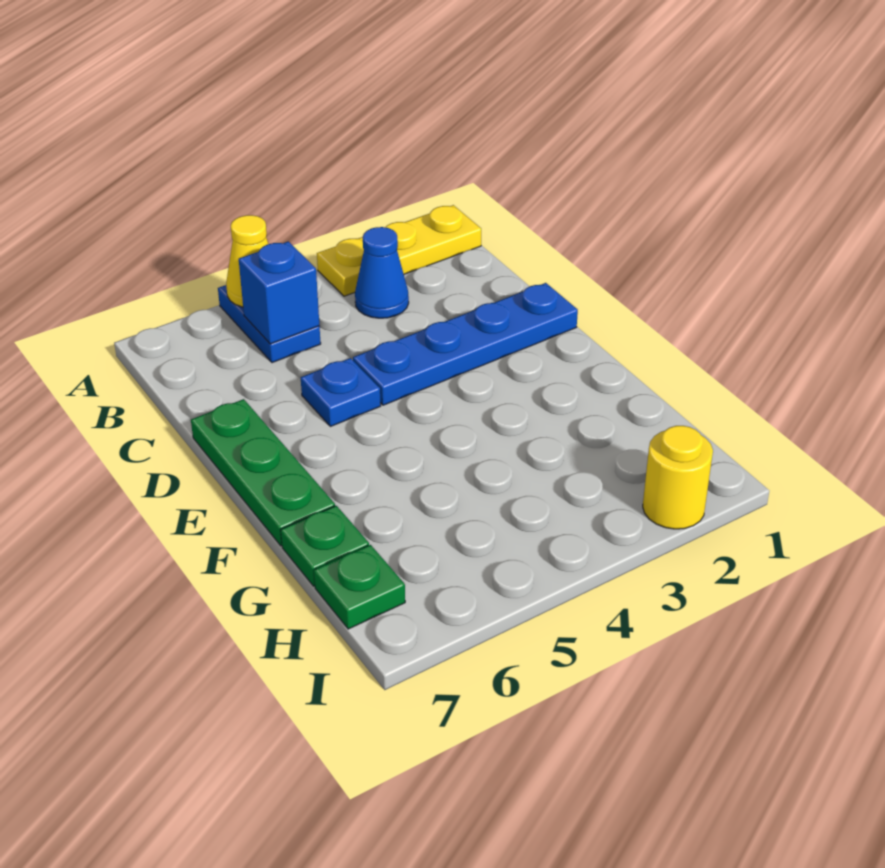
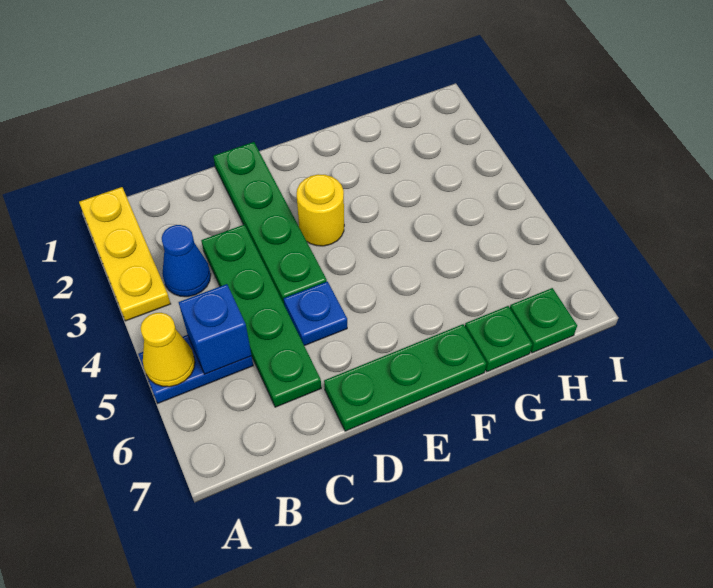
none -> green 1x4 plate [201,225,321,407]
blue 1x4 plate [353,283,578,405] -> green 1x4 plate [213,142,327,304]
yellow 1x1 round brick [643,426,713,529] -> yellow 1x1 round brick moved to [297,175,344,246]

